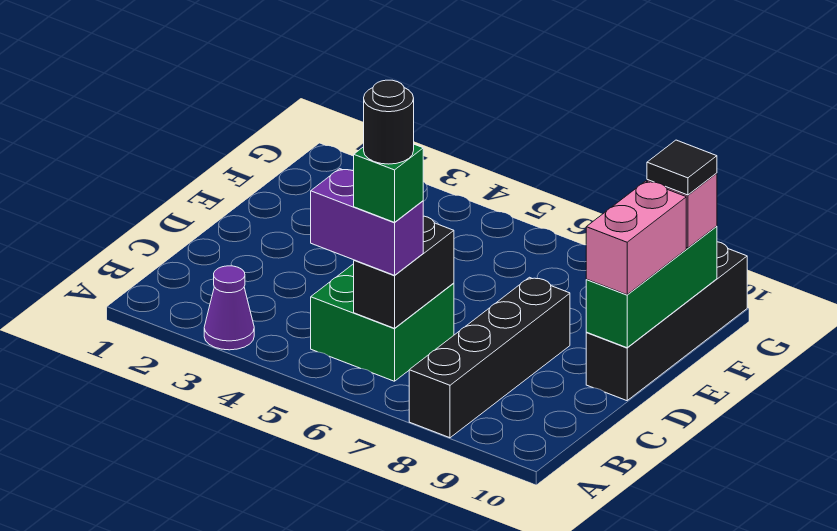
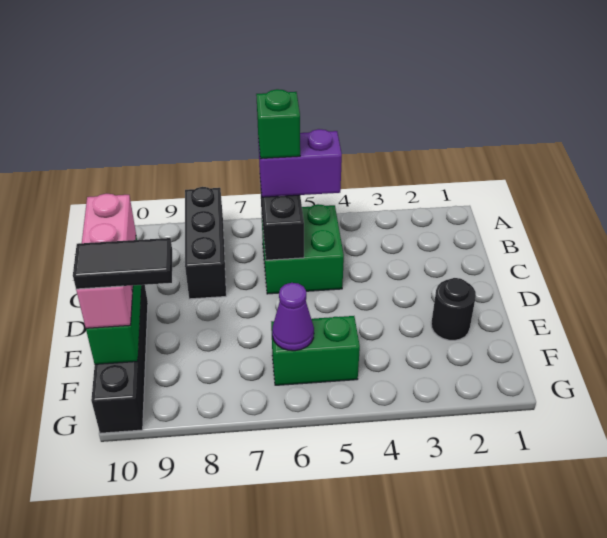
purple 1x1 cone [204,266,254,350] -> purple 1x1 cone moved to [272,283,314,351]
black 1x4 brick [409,277,570,438] -> black 1x3 brick [185,187,226,299]
black 1x1 round brick [364,80,414,164] -> black 1x1 round brick moved to [431,278,476,340]
none -> green 1x2 brick [271,316,360,385]
black 1x1 tile [647,140,717,195] -> black 1x2 tile [73,238,172,289]

